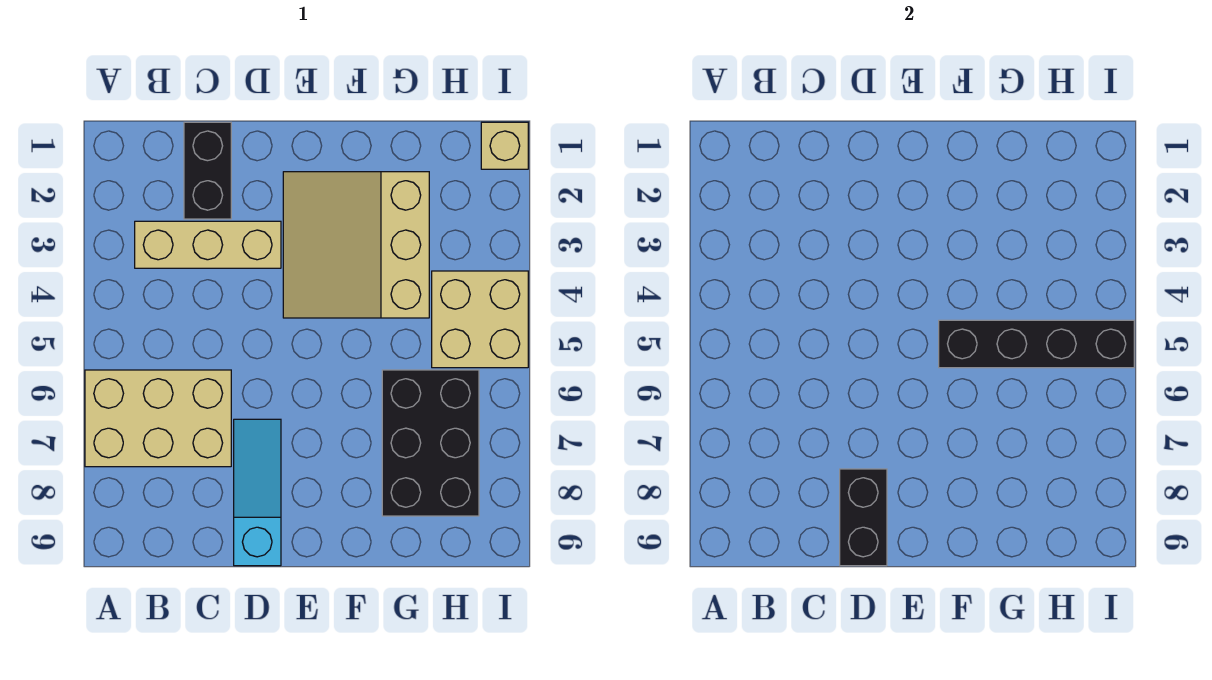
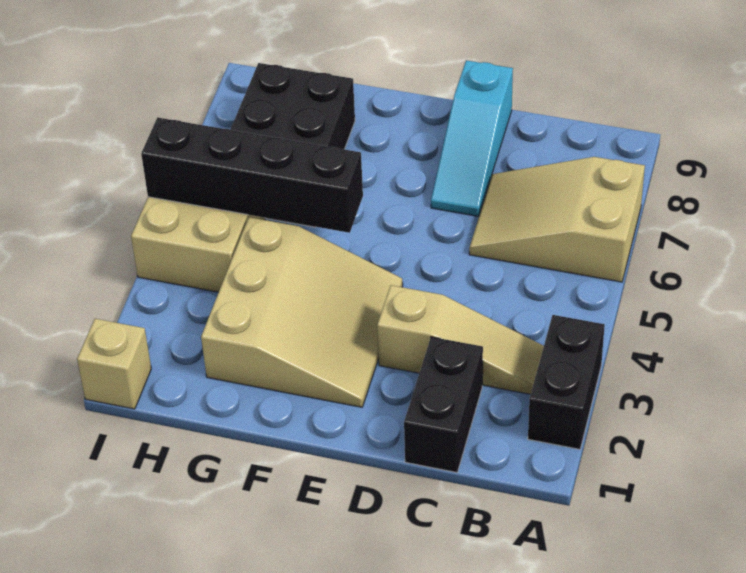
tan 2x3 brick [85,370,231,467] -> tan 2x3 slope [469,157,645,282]
tan 1x3 brick [135,221,281,268] -> tan 1x3 slope [377,285,544,394]
black 1x2 brick [840,469,887,566] -> black 1x2 brick moved to [528,315,605,449]

